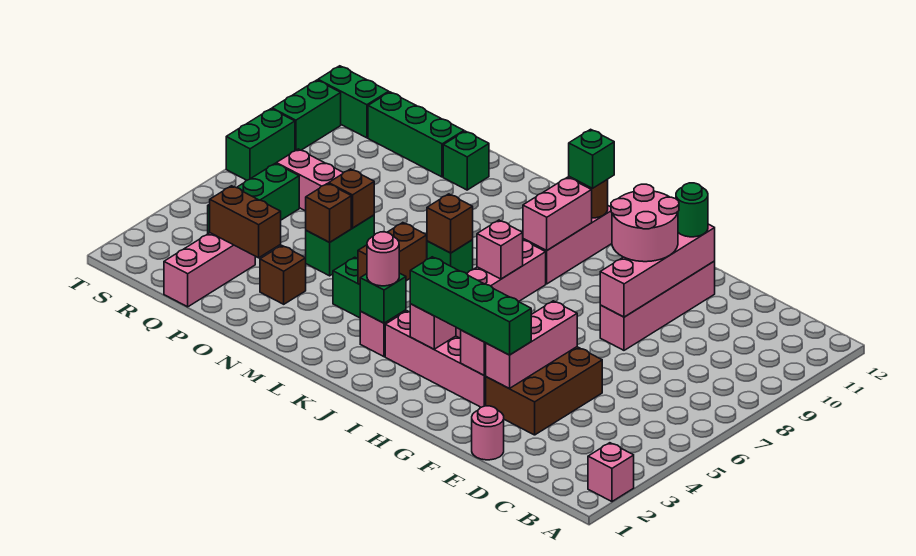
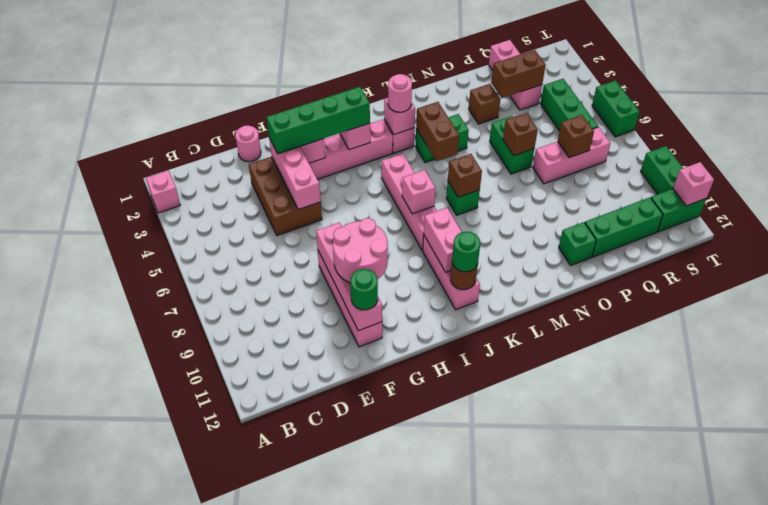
green 1x1 brick [569,129,614,188] -> green 1x1 round brick [452,232,480,272]
green 1x1 brick [360,273,406,323] -> pink 1x1 brick [384,98,415,134]
brown 1x1 brick [306,183,351,242] -> brown 1x1 brick moved to [558,115,594,158]
green 1x2 brick [226,109,295,180] -> green 1x2 brick moved to [592,80,639,137]
none -> pink 1x1 brick [673,162,714,206]

